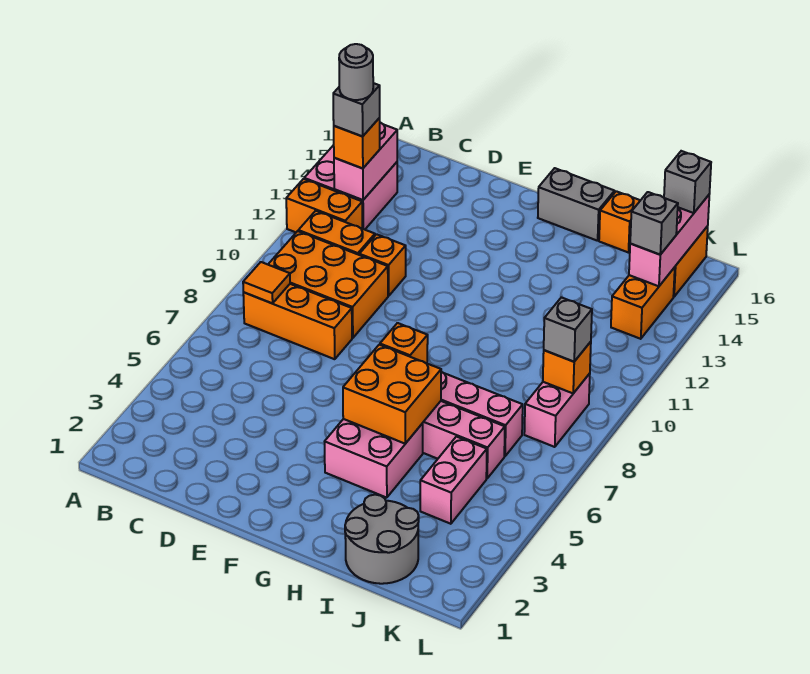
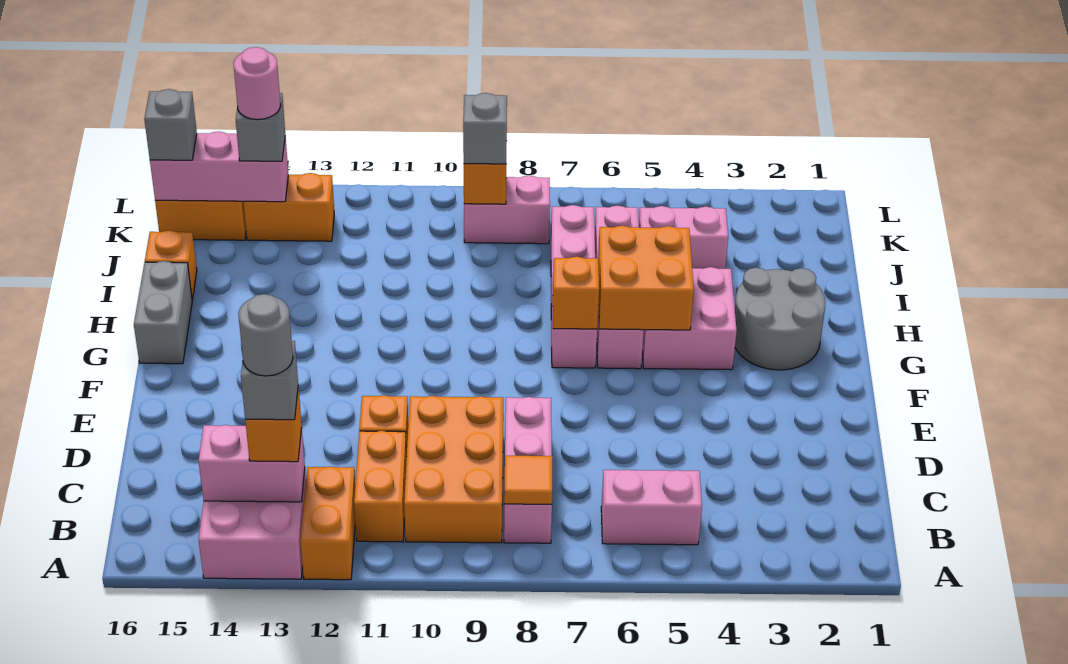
none -> pink 1x2 brick [601,470,702,545]
orange 1x3 brick [243,284,352,359] -> pink 1x3 brick [504,397,552,543]
grey 2x2 round brick [345,495,419,584] -> grey 2x2 round brick moved to [735,268,825,370]
none -> pink 1x1 round brick [233,47,281,120]

